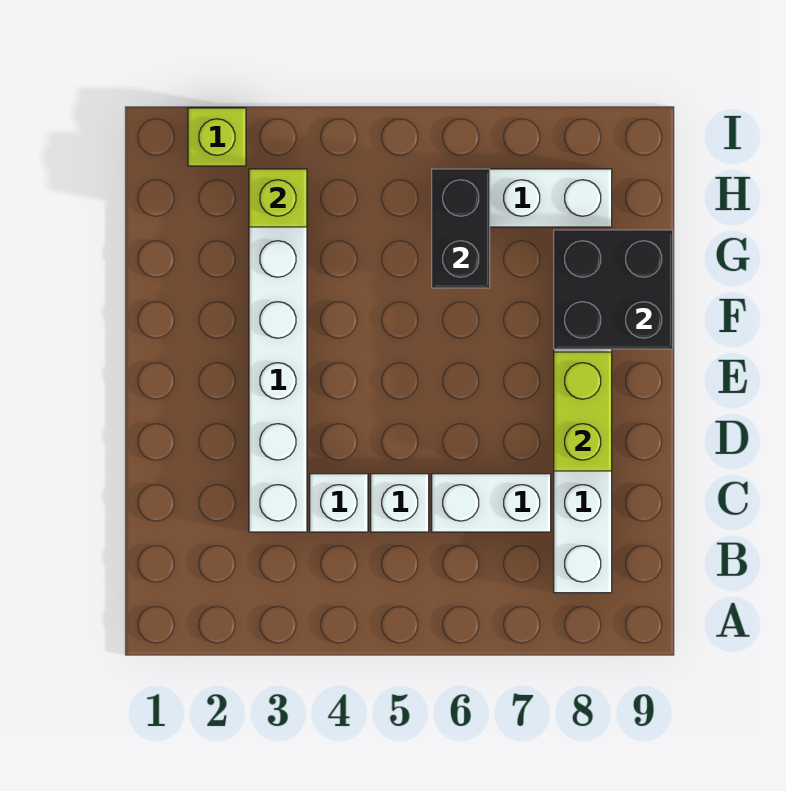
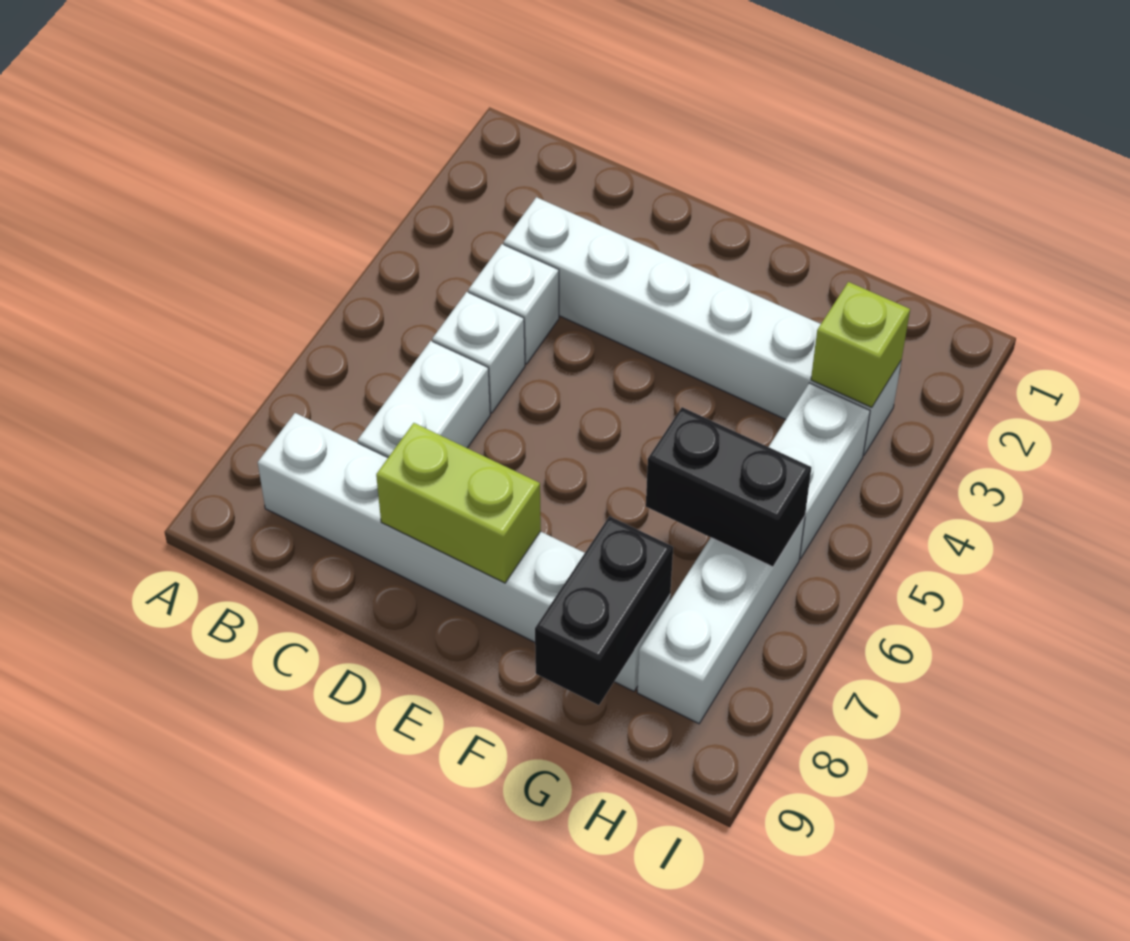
black 2x2 brick [554,230,673,349] -> black 1x2 brick [535,516,673,705]
none -> white 1x2 brick [769,383,870,559]
lime 1x1 brick [188,108,246,166] -> none

